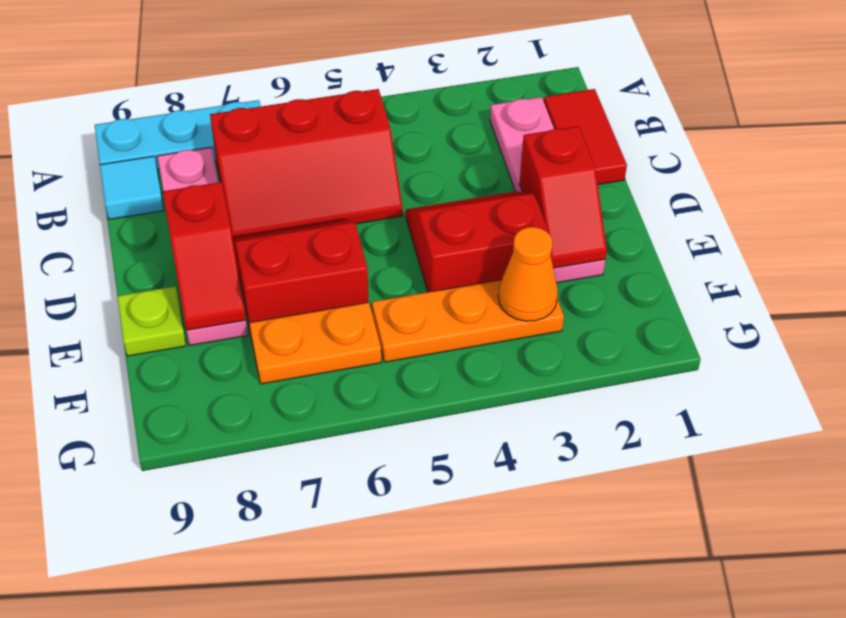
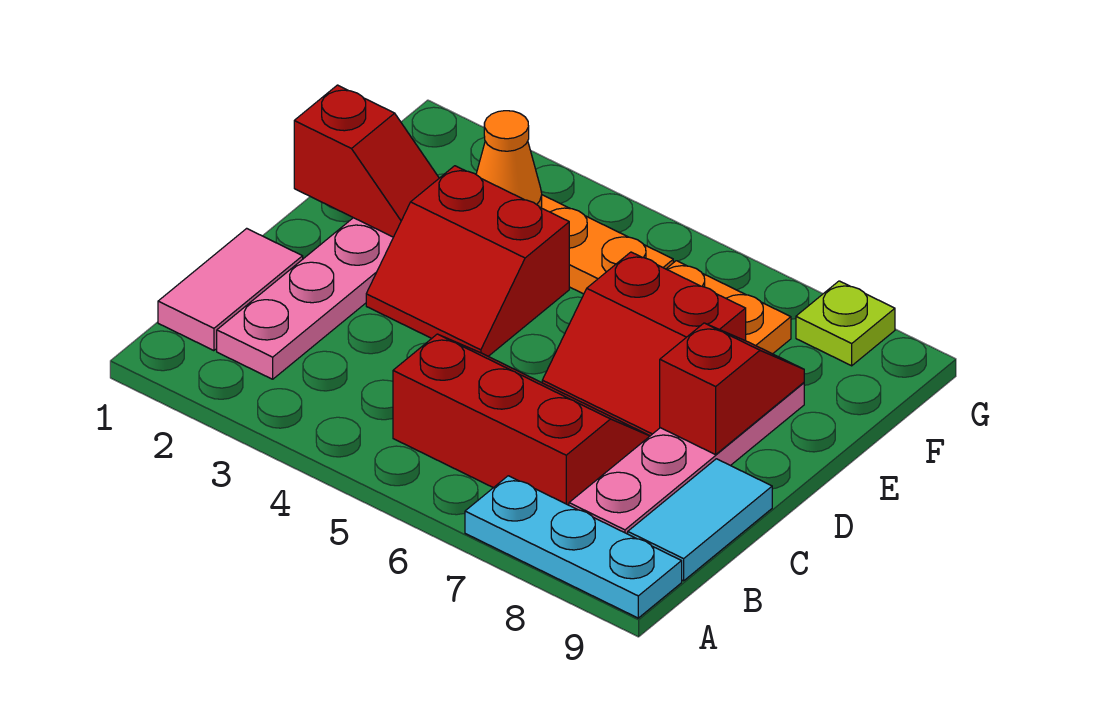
red 1x2 tile [544,89,627,185] -> pink 1x2 tile [158,228,303,351]
cyan 1x1 tile [100,156,164,219] -> cyan 1x2 tile [628,459,772,581]
red 1x2 slope [520,126,607,268] -> red 1x2 slope turned to [294,85,439,237]
lime 1x1 plate [117,286,186,356] -> lime 1x1 plate moved to [796,281,895,366]

